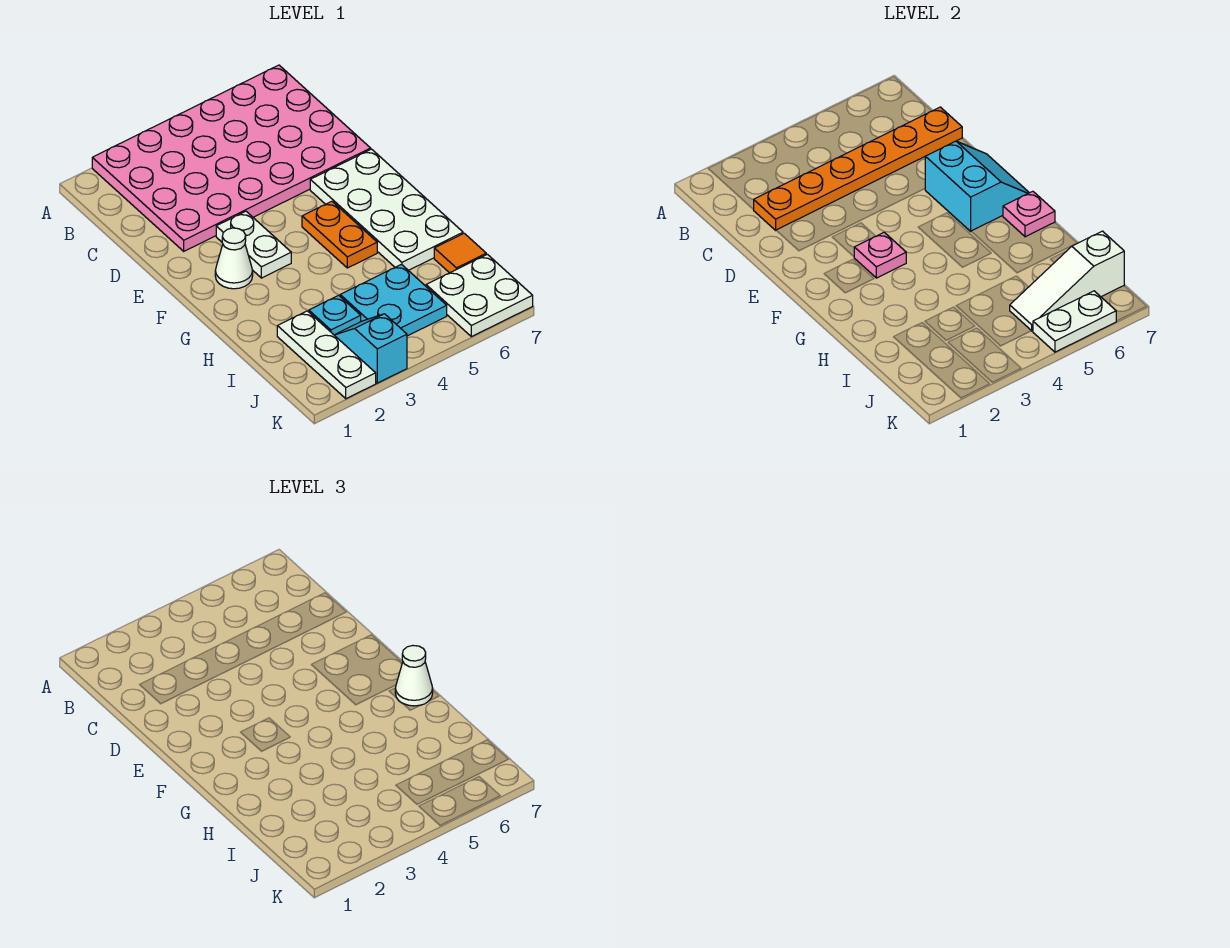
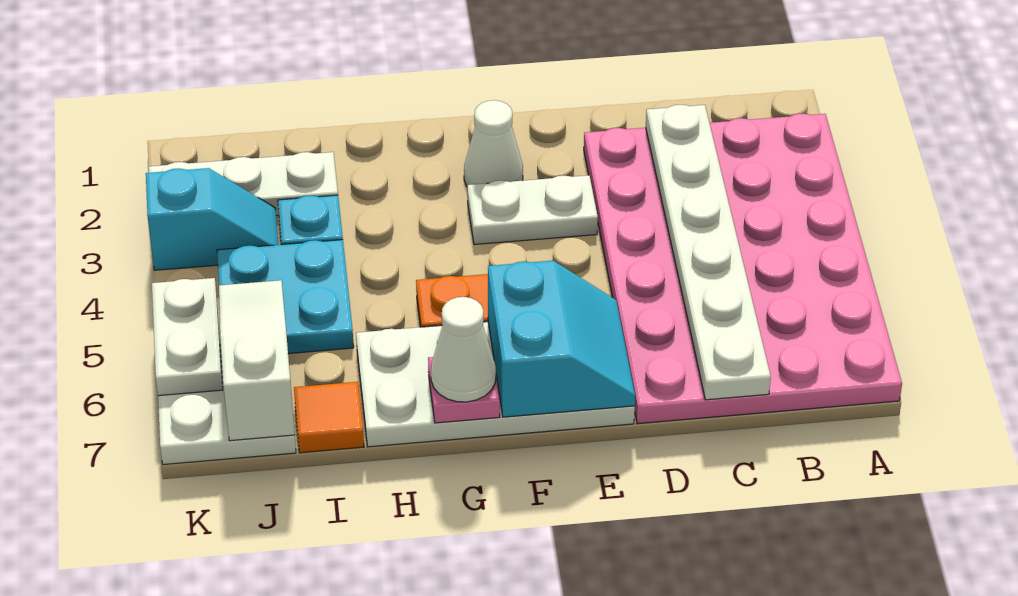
orange 1x6 plate [754,107,962,230] -> white 1x6 plate [646,105,771,400]
cyan 2x2 slope [925,141,1029,231] -> cyan 2x2 slope turned to [488,261,635,417]
pink 1x1 plate [854,232,906,278] -> none

